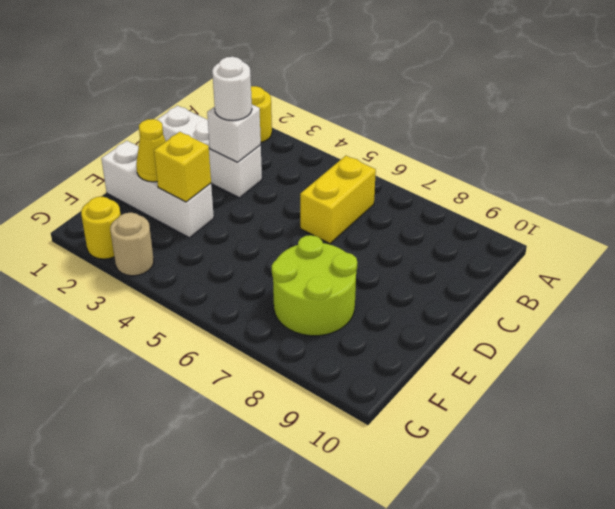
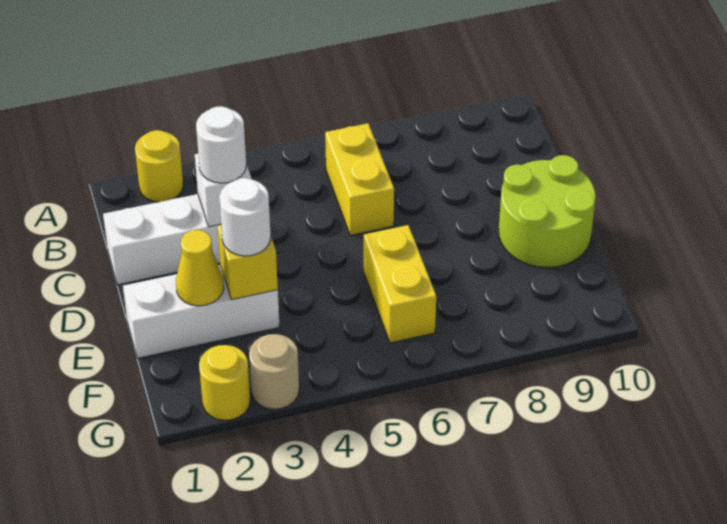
none -> white 1x1 round brick [219,178,271,256]
none -> yellow 1x2 brick [364,225,436,343]
lime 2x2 round brick [272,235,357,336] -> lime 2x2 round brick moved to [499,155,596,267]

